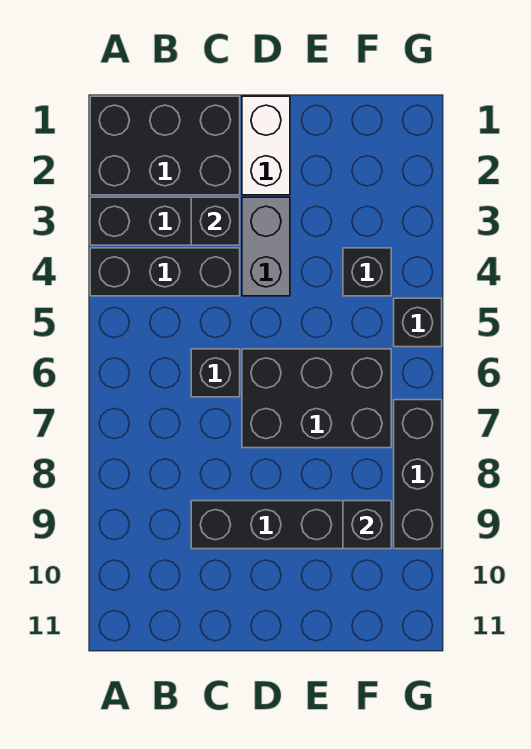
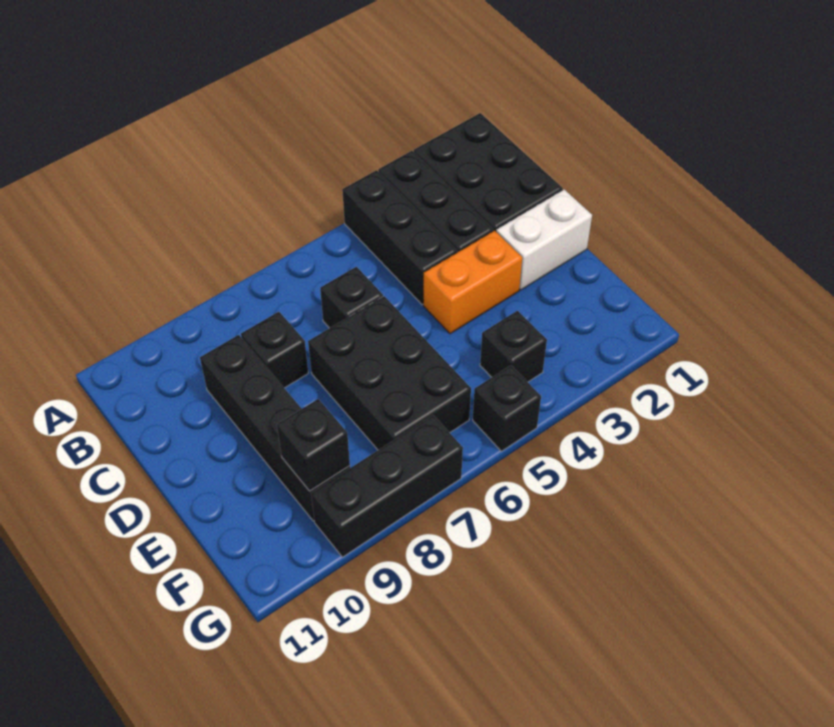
black 1x1 brick [191,197,240,245] -> black 1x1 brick moved to [241,312,308,388]
grey 1x2 brick [242,197,290,296] -> orange 1x2 brick [423,230,522,334]

